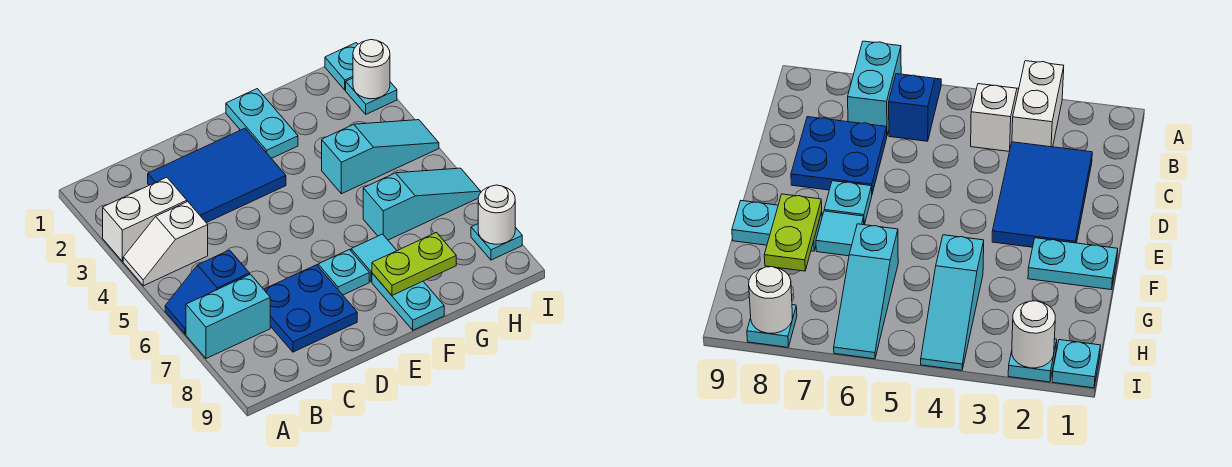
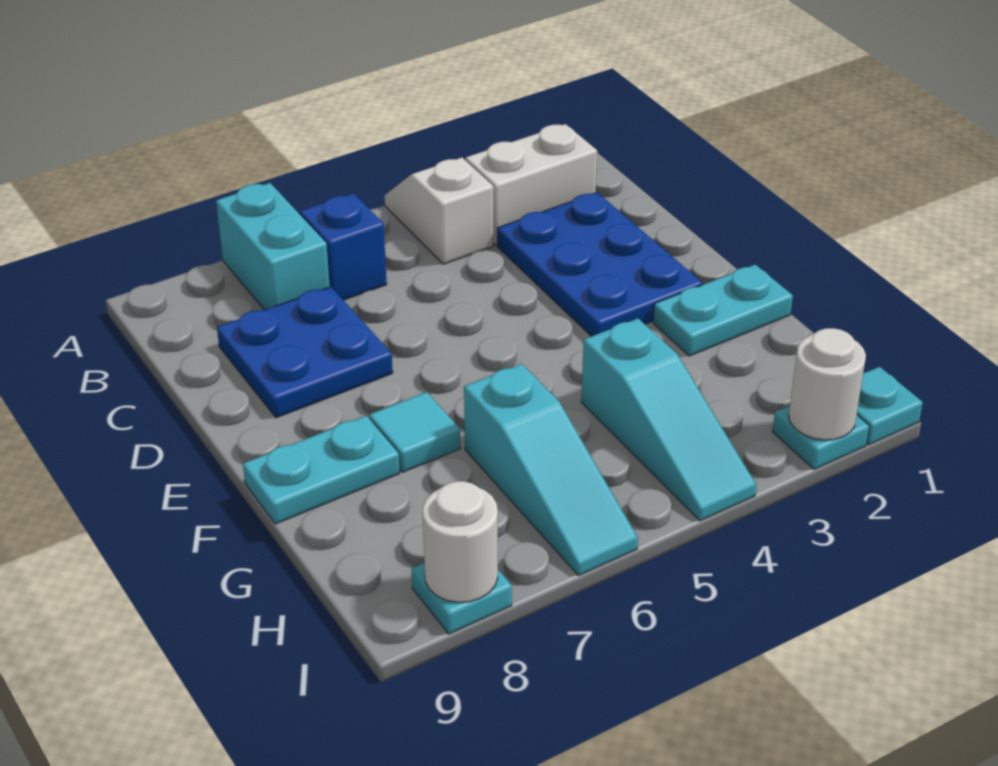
white 1x2 brick [103,177,187,261] -> white 1x2 brick turned to [465,124,597,245]
blue 2x3 tile [148,128,286,223] -> blue 2x3 plate [497,193,702,336]
cyan 1x1 plate [318,250,369,295] -> none
lime 1x2 plate [372,233,456,295] -> none

